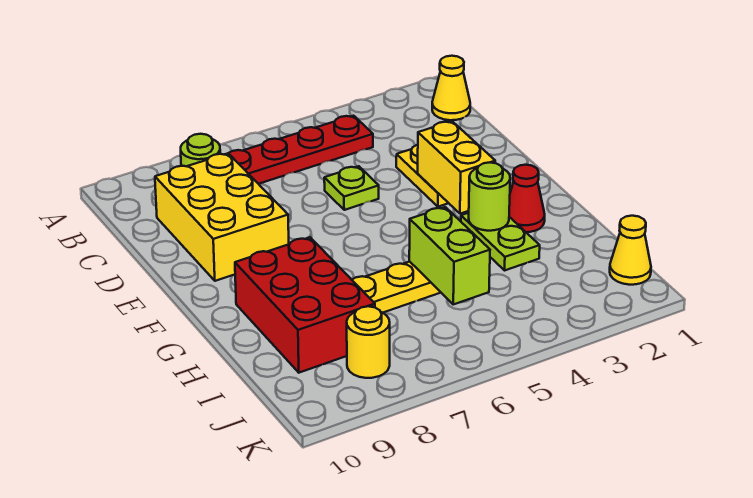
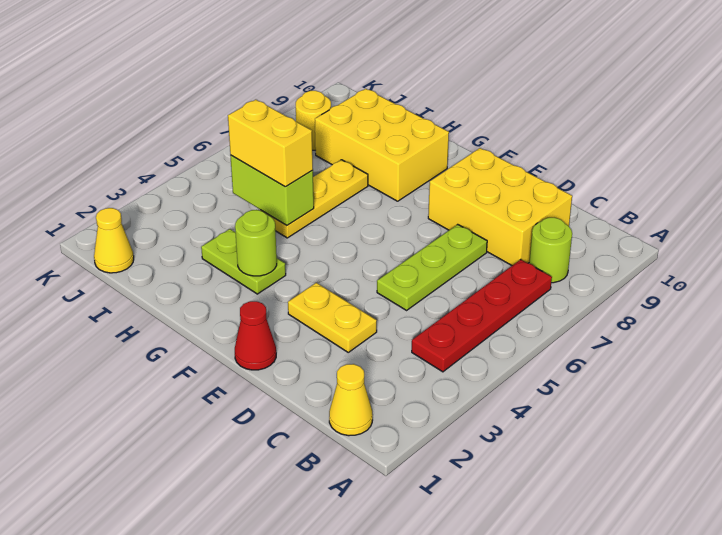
lime 1x1 plate [324,166,379,210] -> lime 1x3 plate [377,224,487,310]
yellow 1x2 brick [418,121,495,214] -> yellow 1x2 brick moved to [228,100,313,187]
red 1x1 cone [509,165,545,232] -> red 1x1 cone moved to [235,301,276,370]
red 2x3 brick [235,237,375,373] -> yellow 2x3 brick [315,89,449,201]

